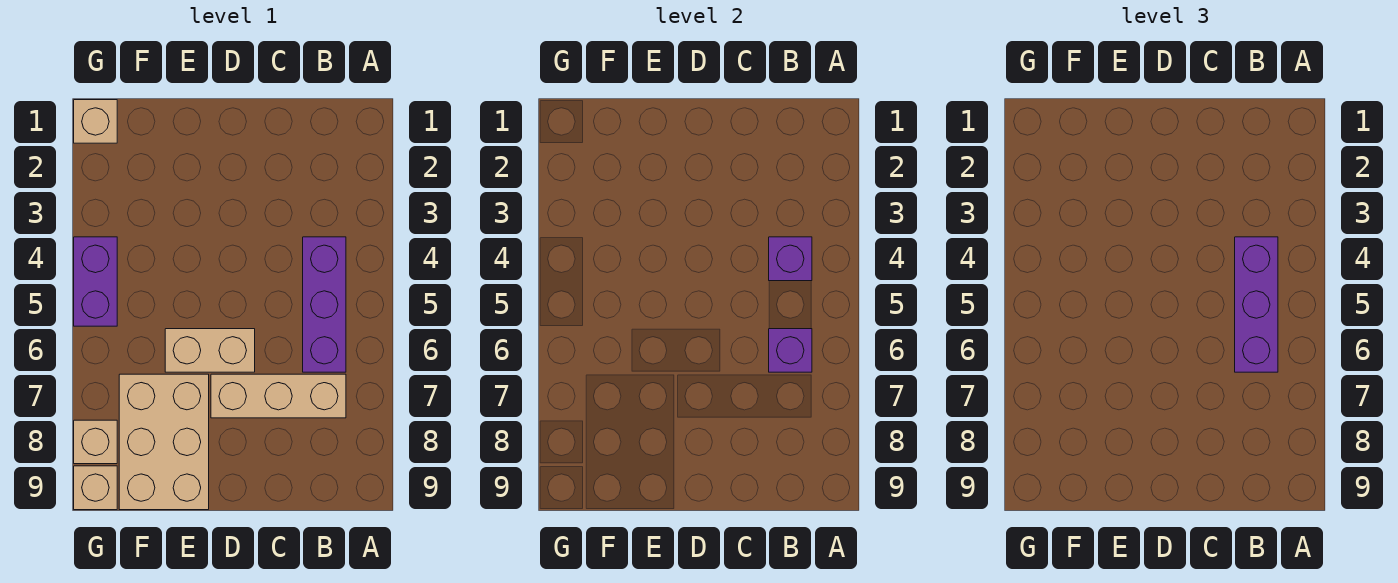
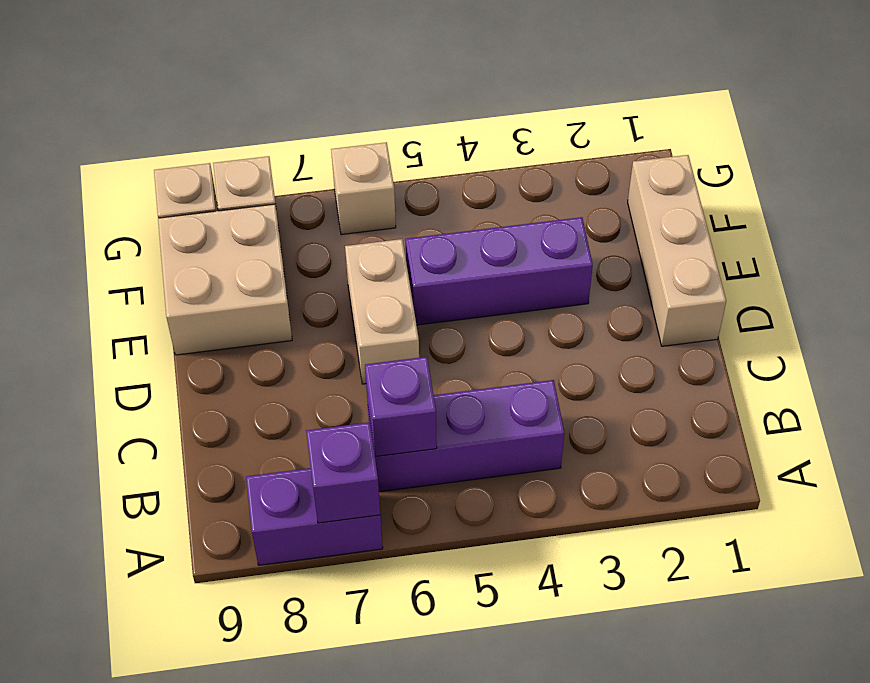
purple 1x1 brick [769,237,812,281] -> purple 1x1 brick moved to [306,422,380,523]
purple 1x3 brick [1235,237,1278,372] -> purple 1x3 brick moved to [405,217,593,325]
tan 1x3 brick [211,374,346,418] -> tan 1x3 brick moved to [628,155,726,346]
tan 2x3 brick [119,374,209,510] -> tan 2x2 brick [158,204,292,355]
tan 1x1 brick [74,100,117,143] -> tan 1x1 brick moved to [331,142,396,235]
purple 1x2 brick [74,237,117,326] -> purple 1x2 brick moved to [246,468,383,565]

